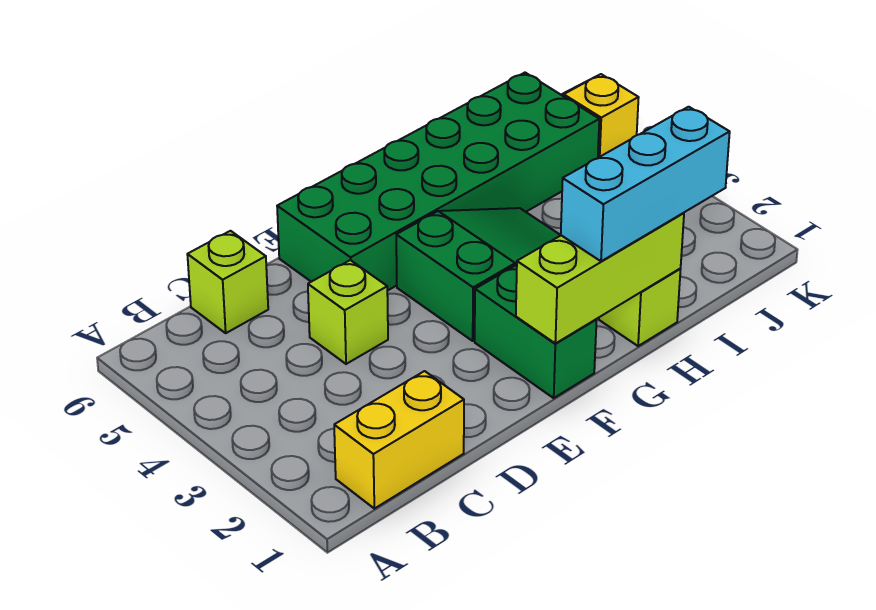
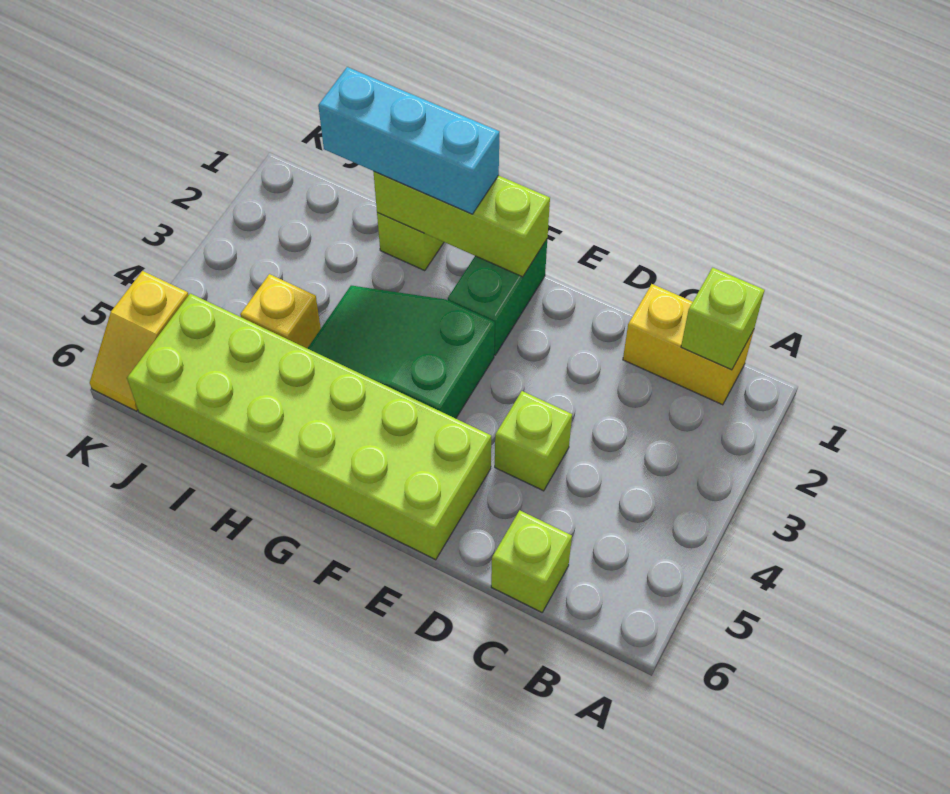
none -> lime 1x1 brick [681,268,765,370]
green 2x6 brick [277,73,599,291] -> lime 2x6 brick [127,293,491,560]
none -> yellow 1x1 brick [240,274,321,348]

